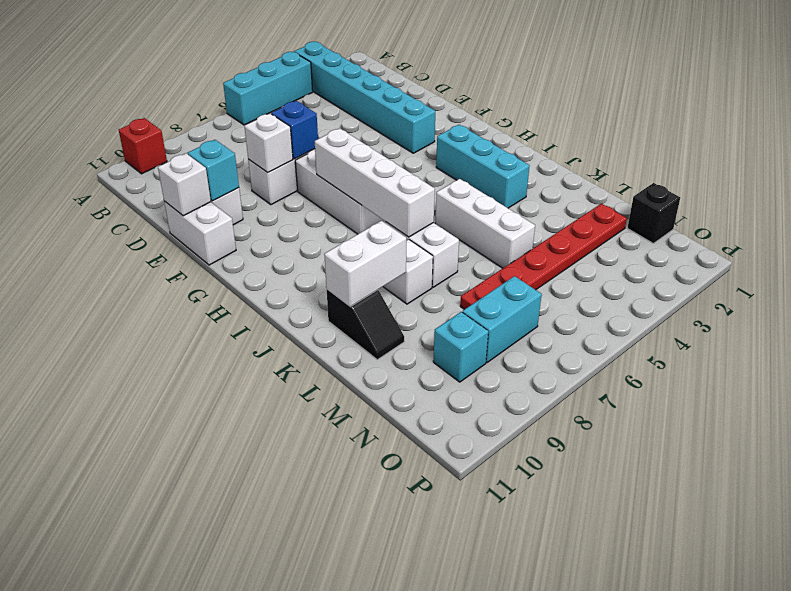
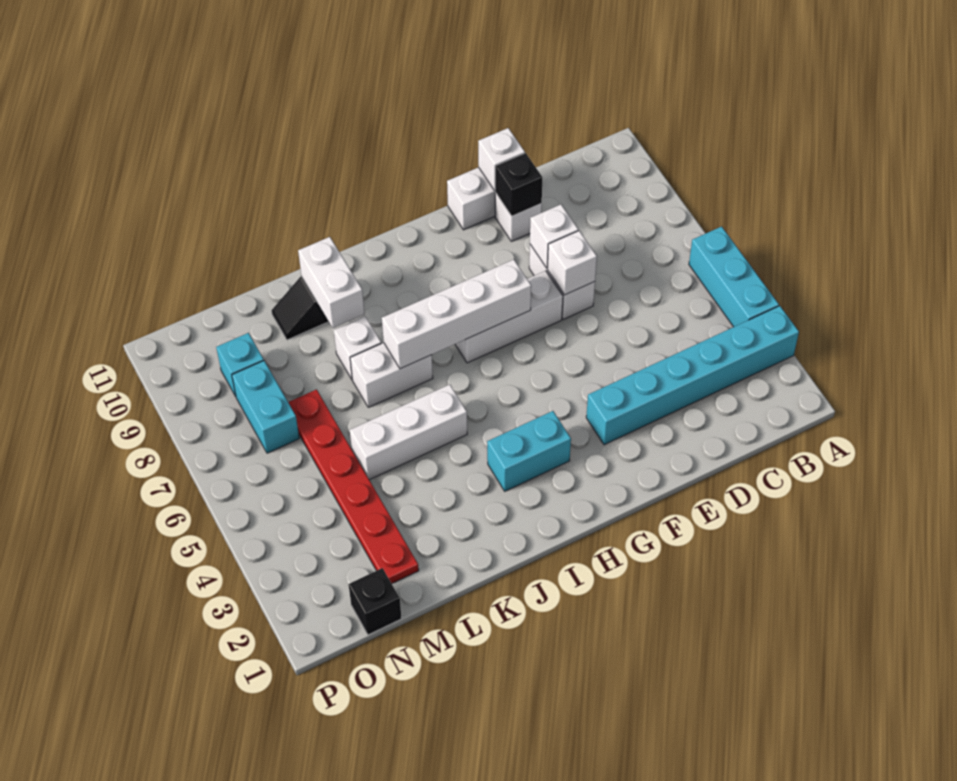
red 1x1 brick [119,118,167,174] -> none
blue 1x1 brick [271,101,318,159] -> white 1x1 brick [547,231,597,295]
cyan 1x1 brick [188,140,239,201] -> black 1x1 brick [495,153,542,216]
cyan 1x3 brick [436,125,530,208] -> cyan 1x2 brick [487,411,571,491]

